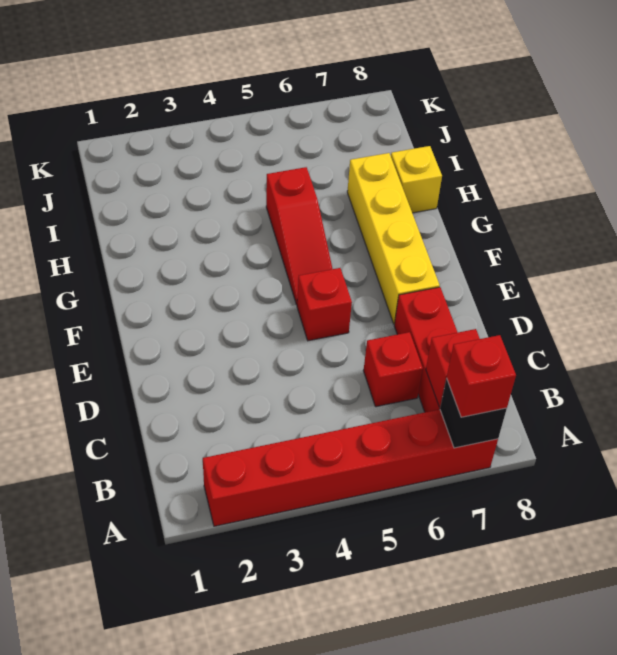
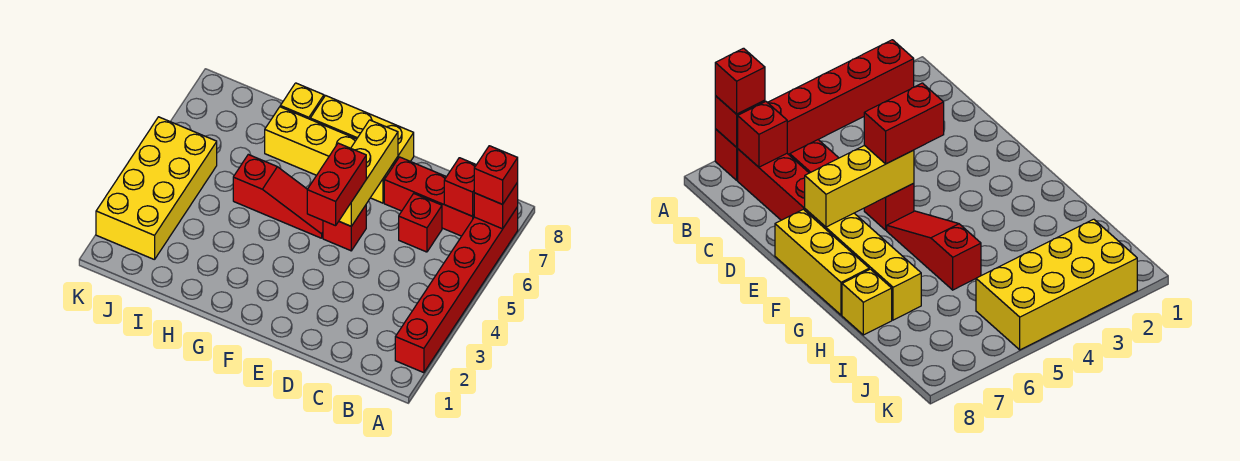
black 1x1 brick [440,378,507,448] -> red 1x1 brick [474,182,518,229]
none -> red 1x2 brick [307,143,366,226]
none -> yellow 1x3 brick [339,120,398,226]
none -> yellow 1x3 brick [310,96,414,161]
none -> yellow 2x4 brick [96,117,217,260]

